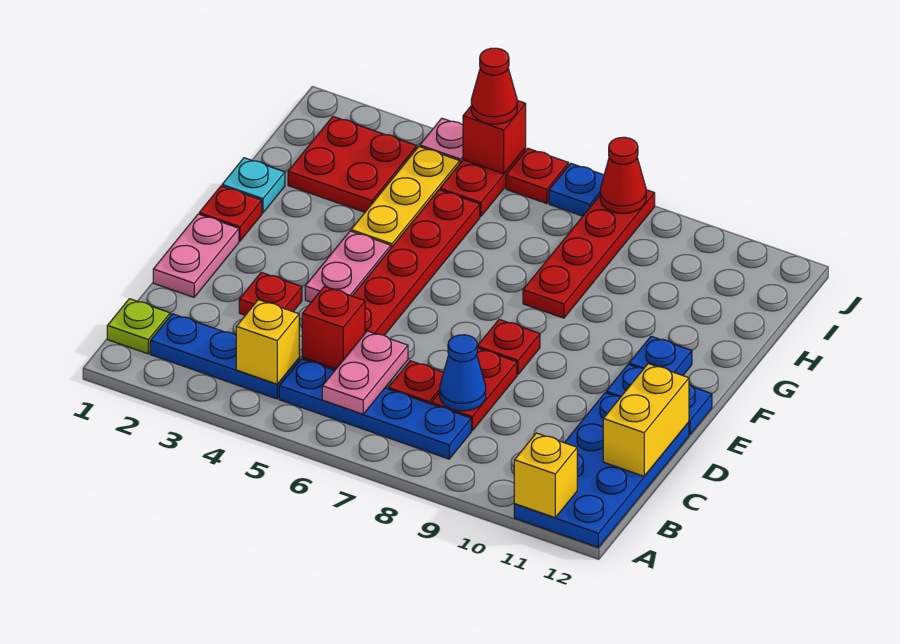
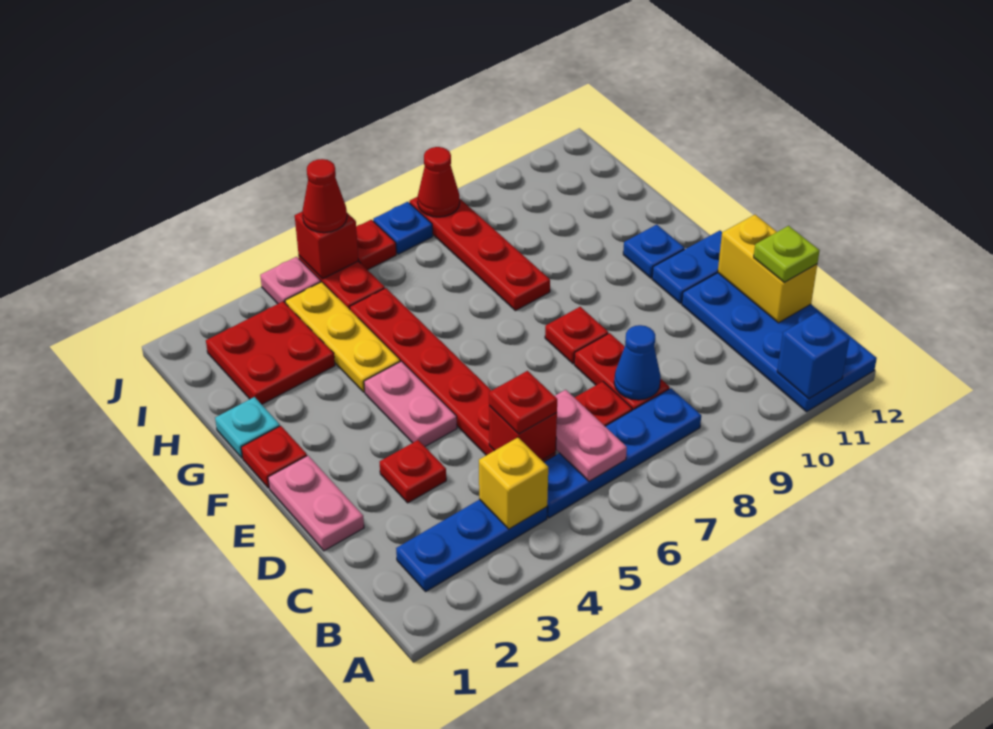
yellow 1x1 brick [514,433,577,518] -> blue 1x1 brick [777,313,849,399]
lime 1x1 plate [107,299,170,354] -> lime 1x1 plate moved to [754,226,820,282]
none -> red 1x1 plate [489,371,557,434]

